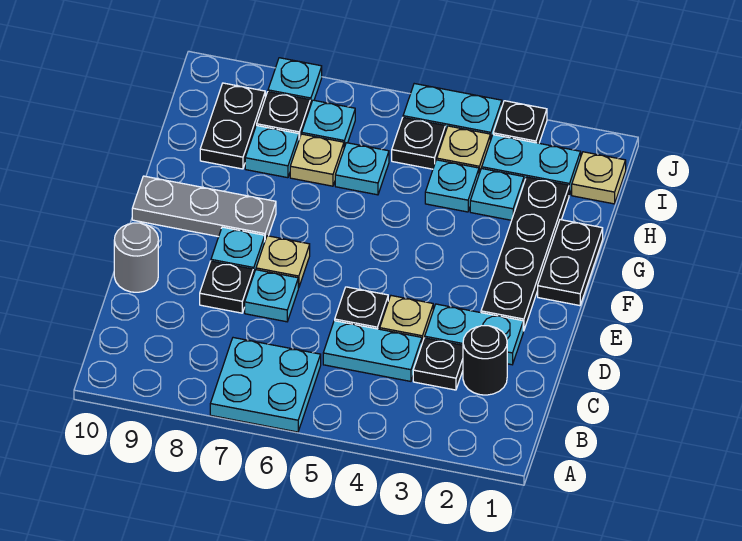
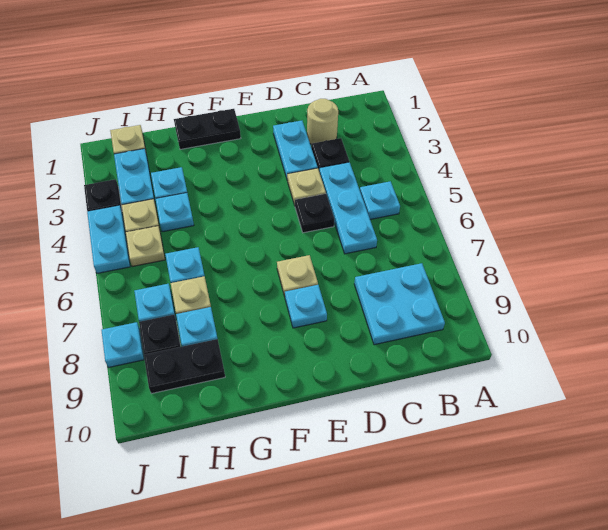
cyan 2x2 plate [210,338,321,432] -> cyan 2x2 plate moved to [354,263,445,345]
black 1x1 round brick [463,326,507,395] -> tan 1x1 round brick [307,99,338,145]
cyan 1x2 plate [323,321,422,381] -> cyan 1x3 plate [319,162,377,254]
cyan 1x1 plate [245,270,298,322] -> cyan 1x1 plate moved to [360,181,400,219]
black 1x1 plate [200,261,253,313] -> none
grey 1x1 round brick [114,223,158,292] -> none
black 1x4 plate [481,177,569,331] -> none
grey 1x3 plate [132,176,276,240] -> none
black 1x1 plate [392,117,445,169] -> tan 1x1 plate [126,226,165,267]

